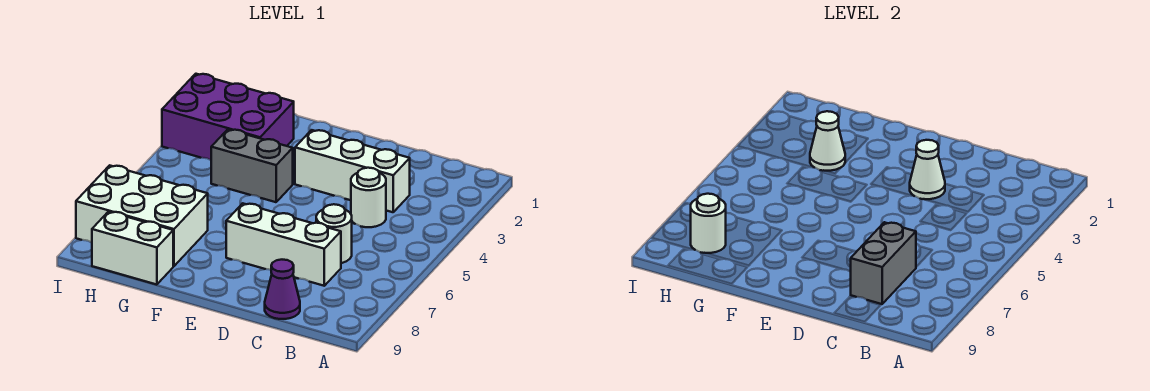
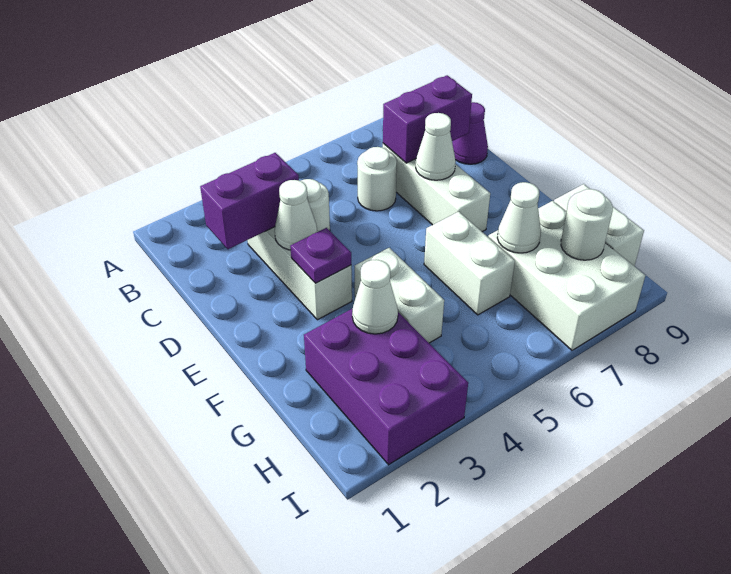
none -> purple 1x2 brick [200,153,299,249]
grey 1x2 brick [850,222,916,304] -> purple 1x2 brick [383,75,472,163]
none -> white 1x1 cone [416,113,456,180]
none -> purple 1x1 plate [290,228,351,283]
grey 1x2 brick [211,129,293,202] -> white 1x2 brick [355,248,444,343]
none -> white 1x2 brick [424,212,515,315]
none -> white 1x1 cone [497,182,541,253]

